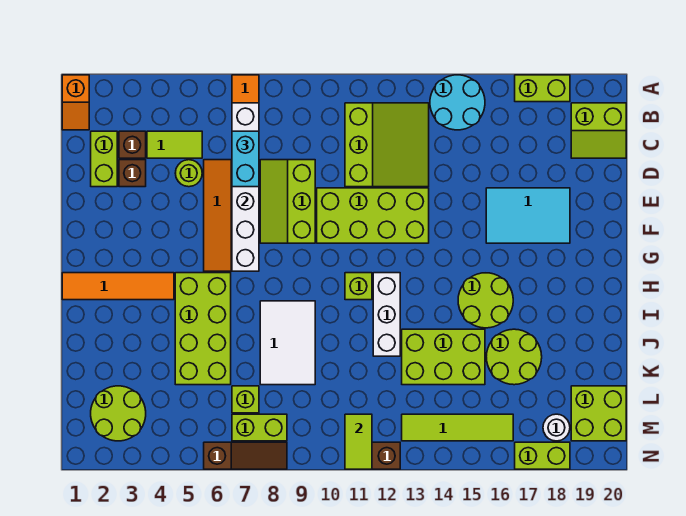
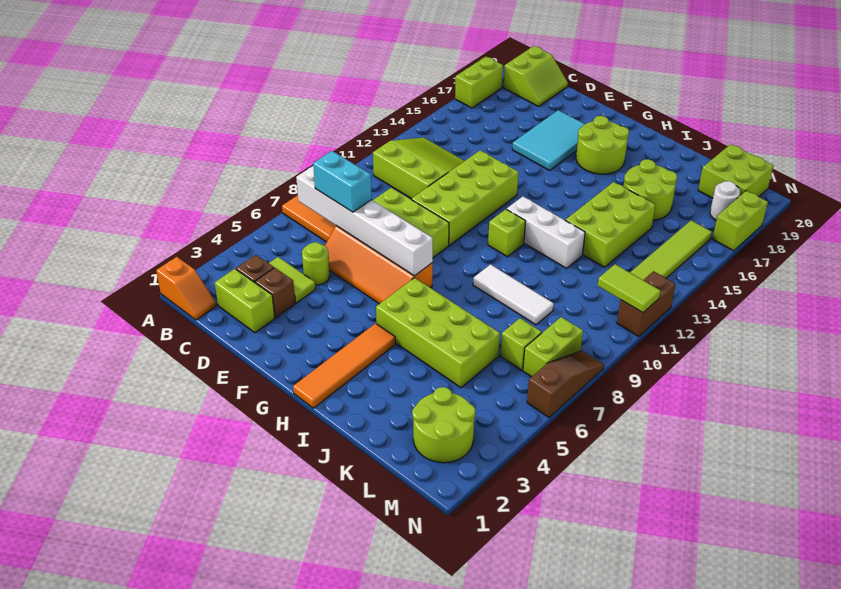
cyan 2x2 round brick [430,75,485,130] -> none
lime 1x2 tile [147,131,202,158] -> lime 1x2 tile turned to [269,257,316,303]
lime 2x2 round brick [458,273,513,328] -> lime 2x2 round brick moved to [576,116,629,174]
white 2x3 tile [260,301,315,385] -> white 1x3 tile [473,264,554,325]

